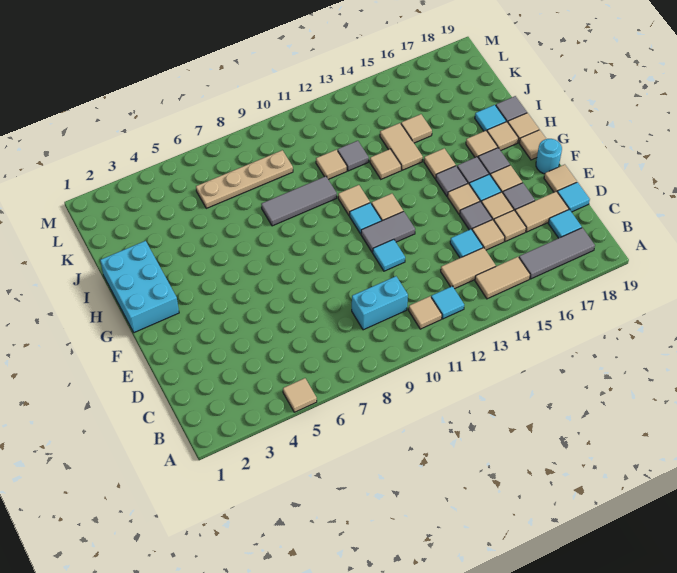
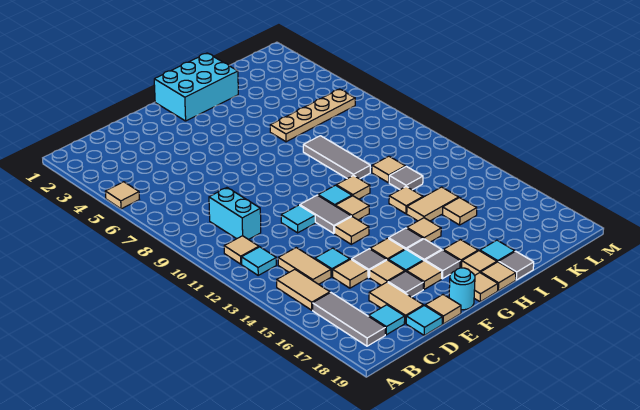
tan 1x1 tile [494,210,526,242] -> tan 1x1 tile moved to [335,217,369,244]
tan 1x4 plate [196,150,293,208] -> tan 1x4 plate turned to [270,89,355,142]

